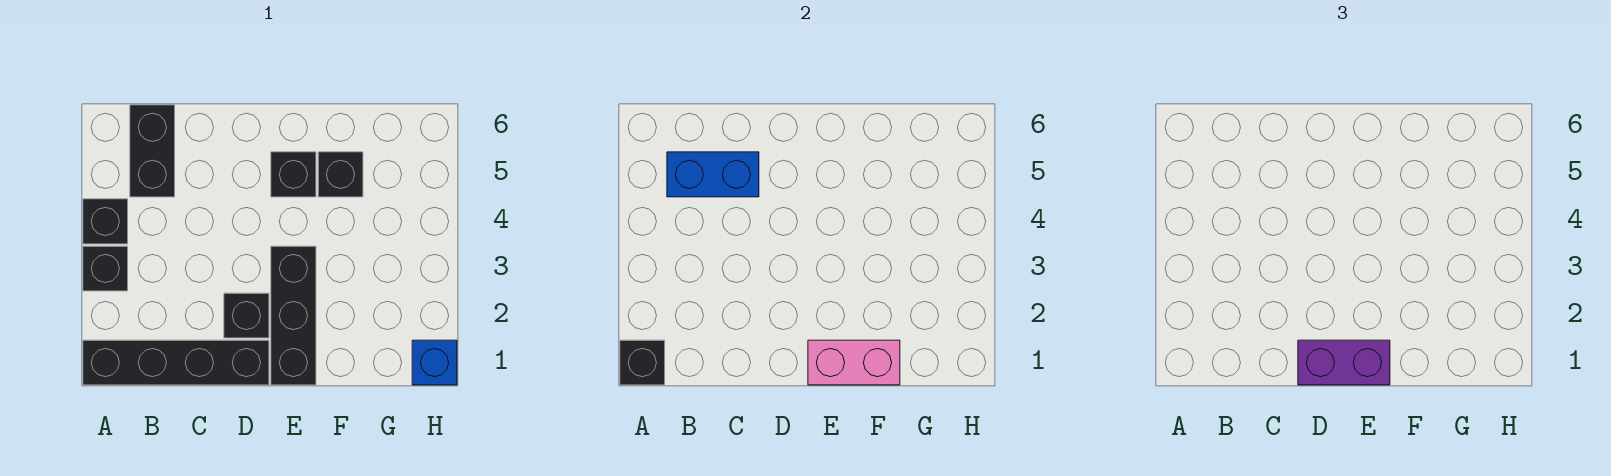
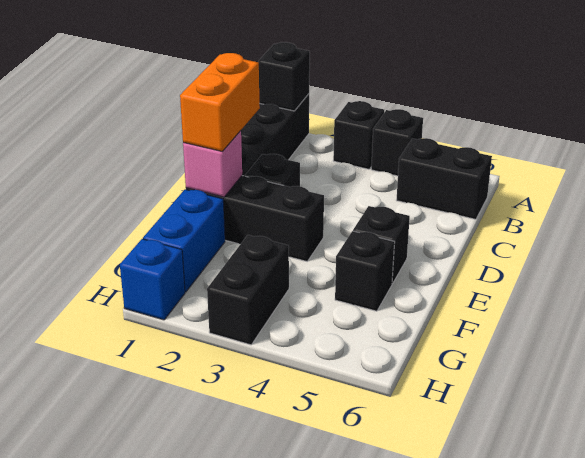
blue 1x2 brick [667,152,759,197] -> blue 1x2 brick moved to [143,189,225,292]
purple 1x2 brick [1298,340,1390,385] -> orange 1x2 brick [180,53,260,151]
pink 1x2 brick [808,340,900,385] -> pink 1x1 brick [183,131,242,197]
none -> black 1x2 brick [207,235,289,345]

